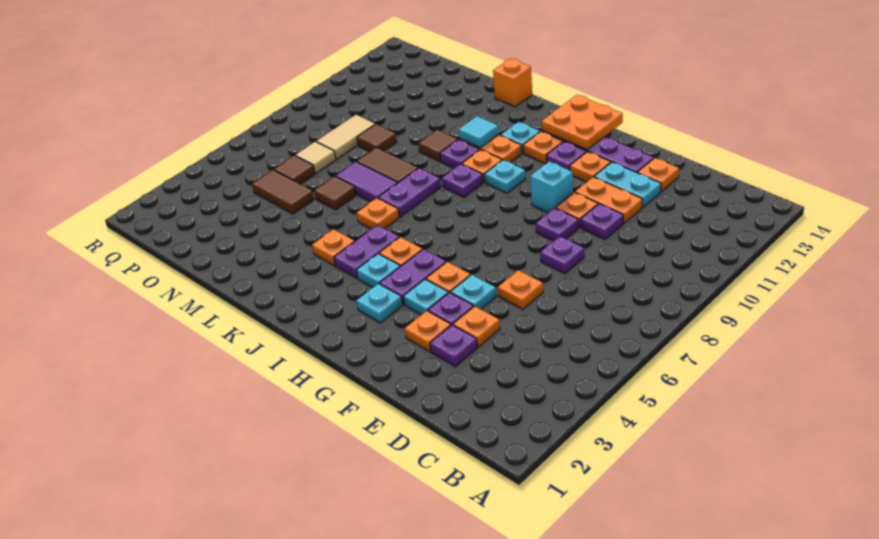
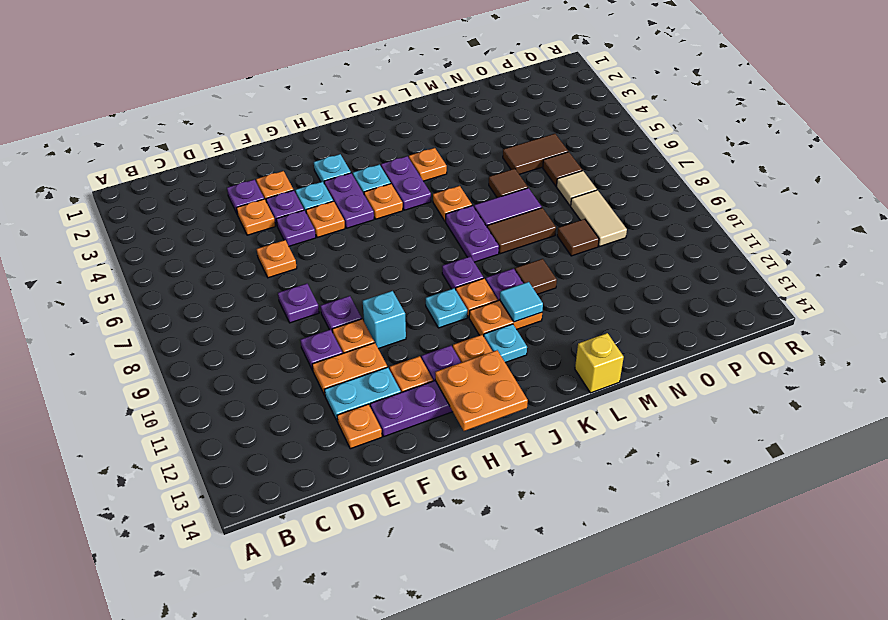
cyan 1x1 plate [451,275,496,309] -> purple 1x1 plate [276,210,316,246]
orange 1x1 brick [493,58,532,107] -> yellow 1x1 brick [575,333,624,393]

